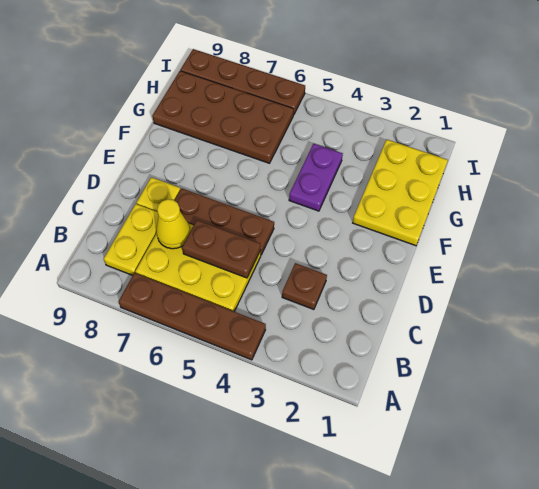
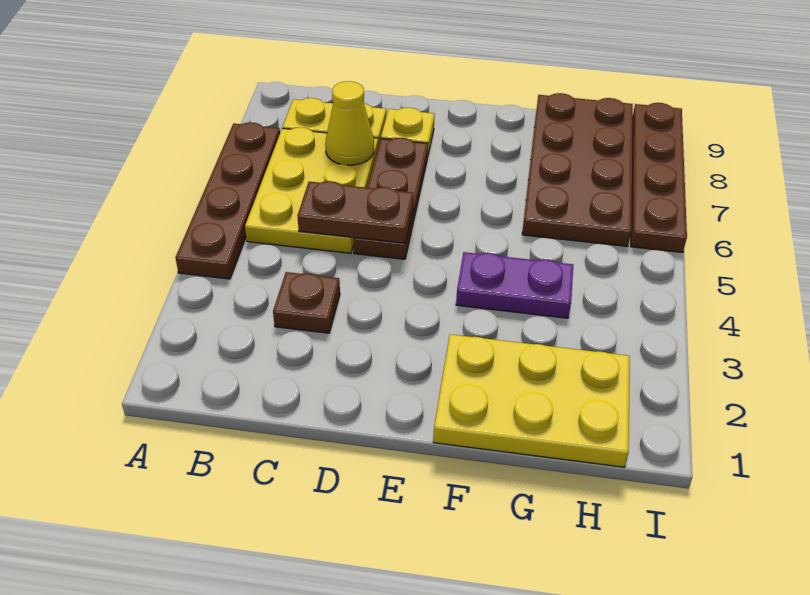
brown 1x2 plate [182,220,261,278] -> brown 1x2 plate turned to [297,181,414,243]

